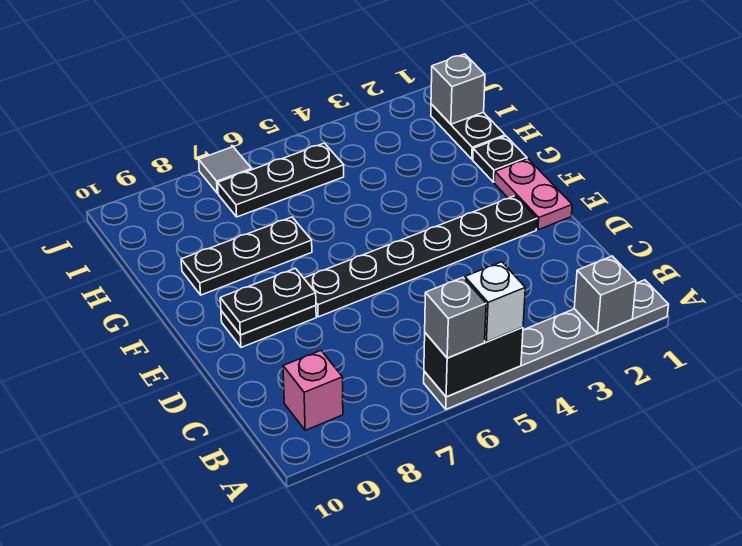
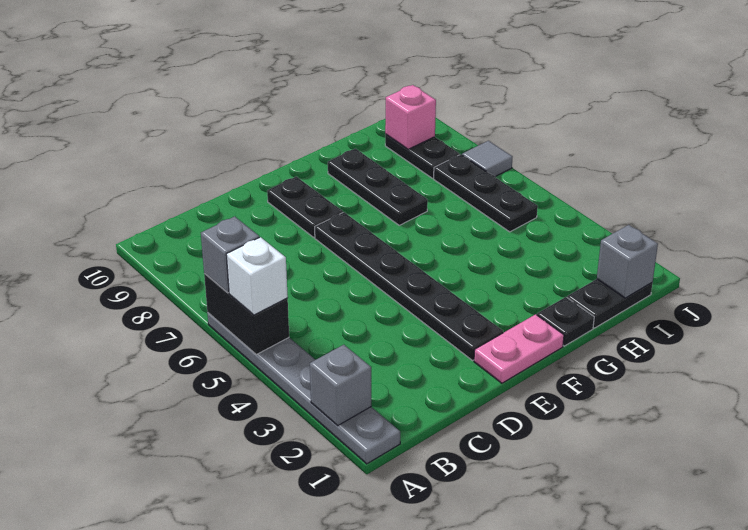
pink 1x1 brick [283,351,343,430] -> pink 1x1 brick moved to [385,85,436,149]
black 1x2 plate [220,268,316,335] -> black 1x2 plate moved to [385,135,460,178]

